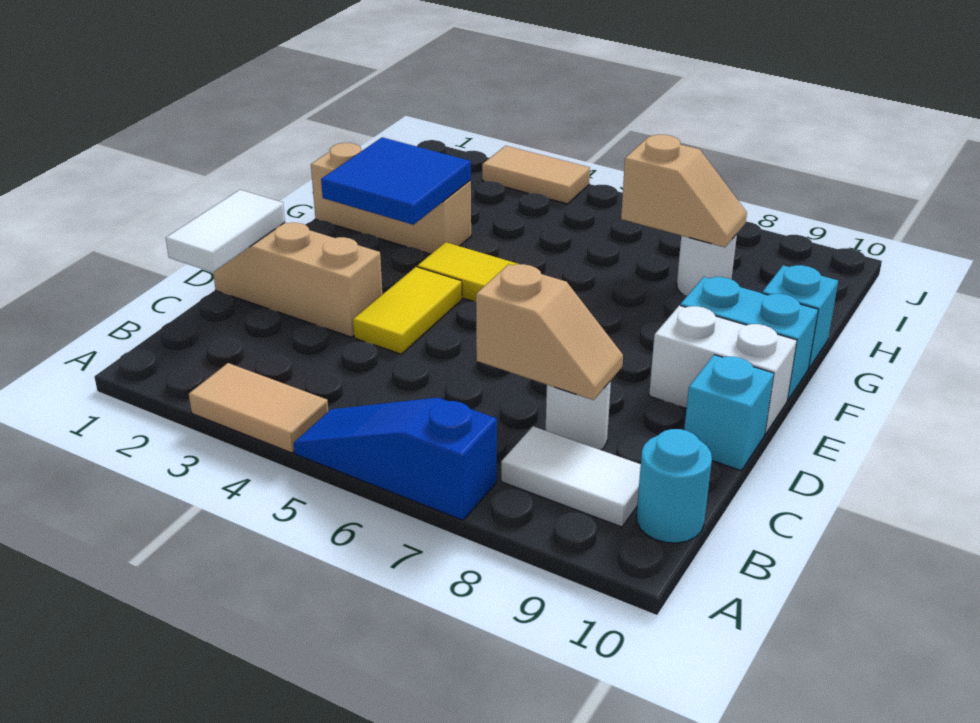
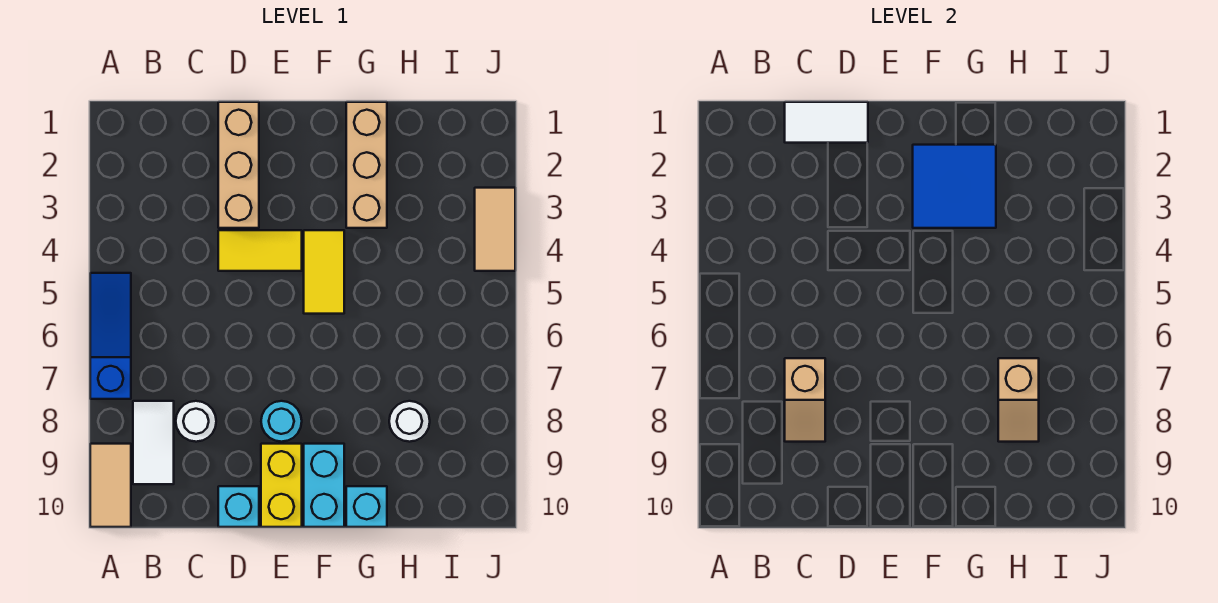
tan 1x2 tile [189,363,328,453] -> tan 1x2 tile moved to [90,444,131,527]
cyan 1x1 round brick [636,429,712,543] -> cyan 1x1 round brick moved to [261,401,302,442]
white 1x2 brick [649,305,797,434] -> yellow 1x2 brick [261,444,302,527]

